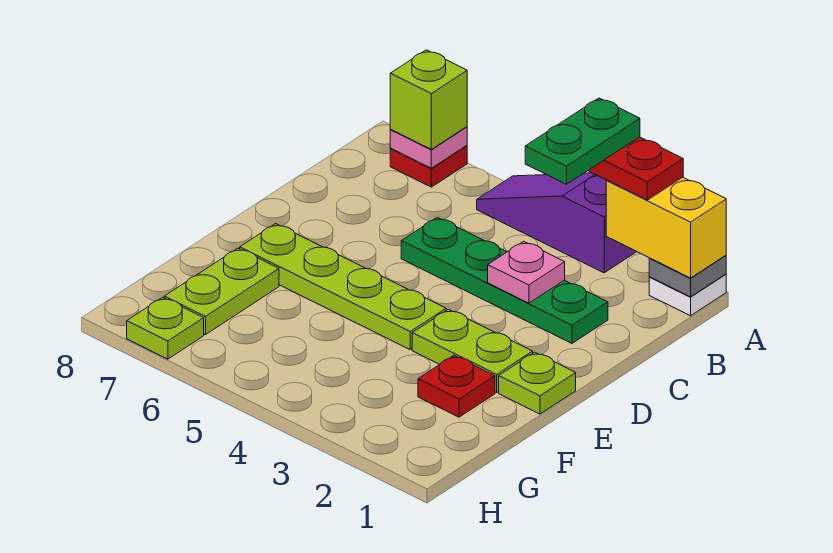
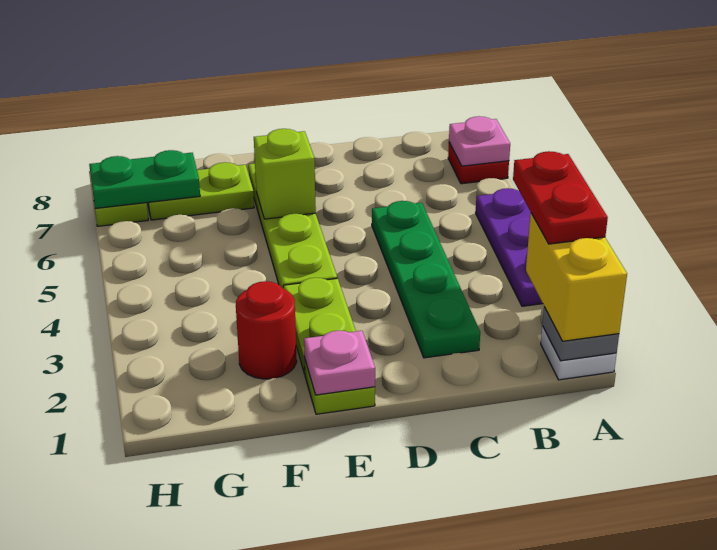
purple 1x3 slope [477,173,637,273] -> purple 1x3 plate [476,188,543,306]
green 1x2 plate [525,98,640,184] -> green 1x2 plate moved to [89,150,200,209]
lime 1x1 brick [390,50,467,149] -> lime 1x1 brick moved to [254,129,316,219]
pink 1x1 plate [488,241,565,303] -> pink 1x1 plate moved to [304,331,375,395]
red 1x1 plate [418,355,495,417] -> red 1x1 round brick [236,281,297,379]

